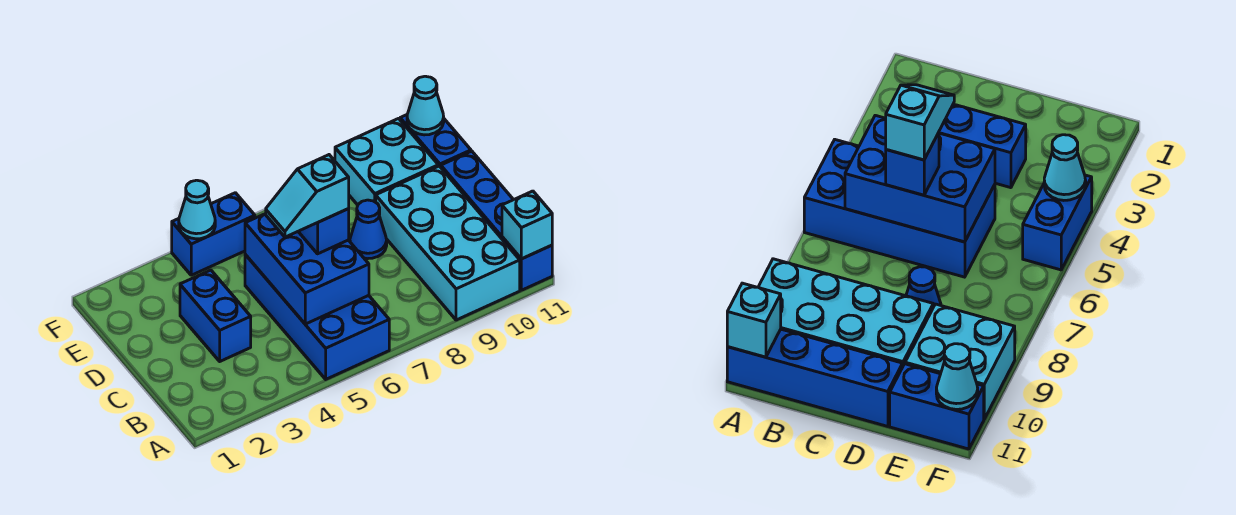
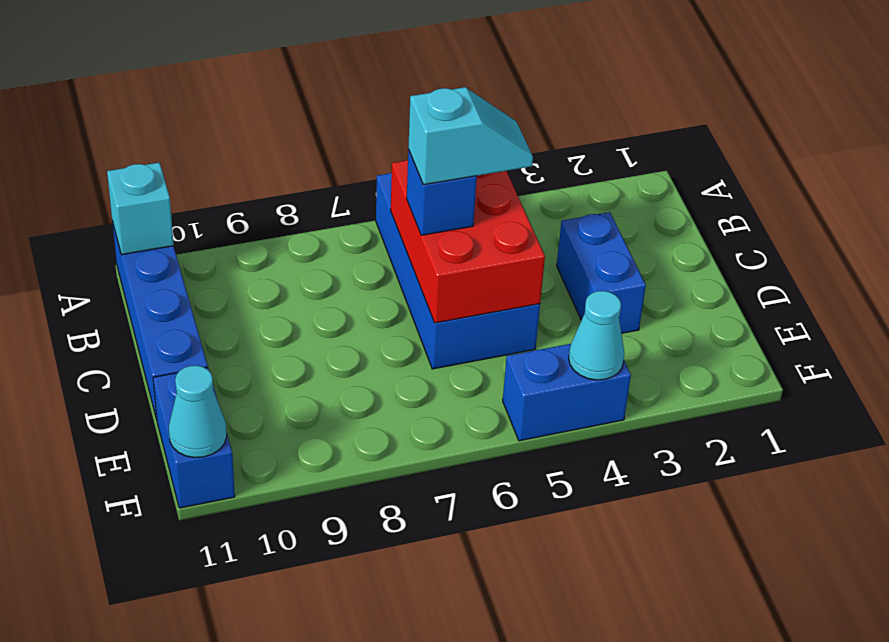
cyan 2x4 brick [376,166,520,320] -> none
blue 2x3 brick [245,214,369,324] -> red 2x3 brick [391,160,545,323]
blue 1x1 cone [350,200,387,259] -> none
cyan 2x2 brick [335,119,438,205] -> none

